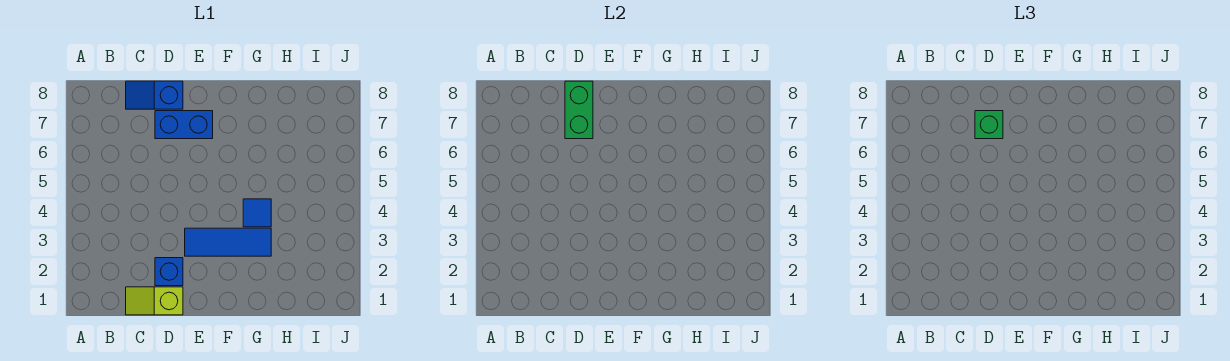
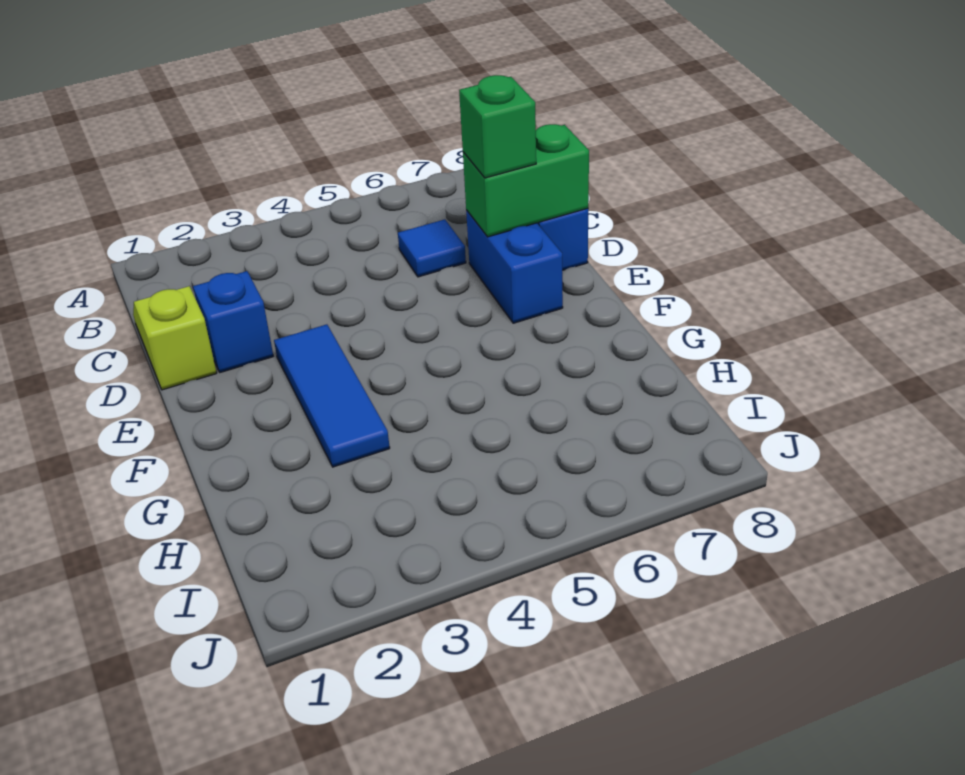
blue 1x1 tile [243,199,271,227] -> blue 1x1 tile moved to [398,219,466,277]

